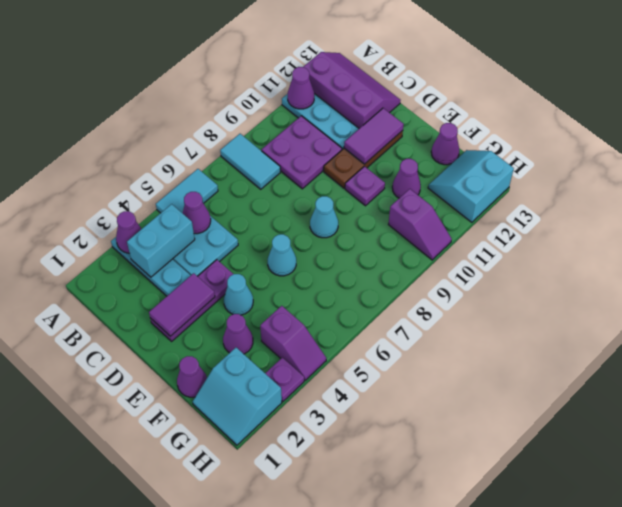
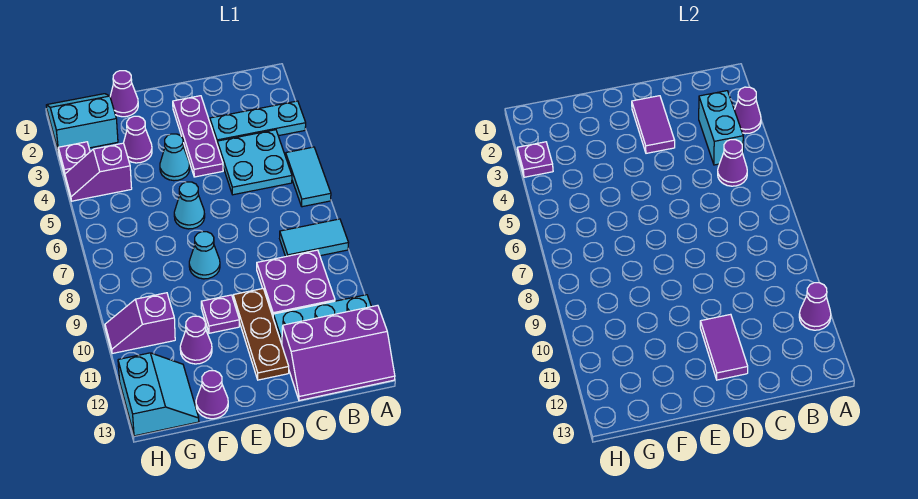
none -> purple 1x1 plate [517,142,553,177]

